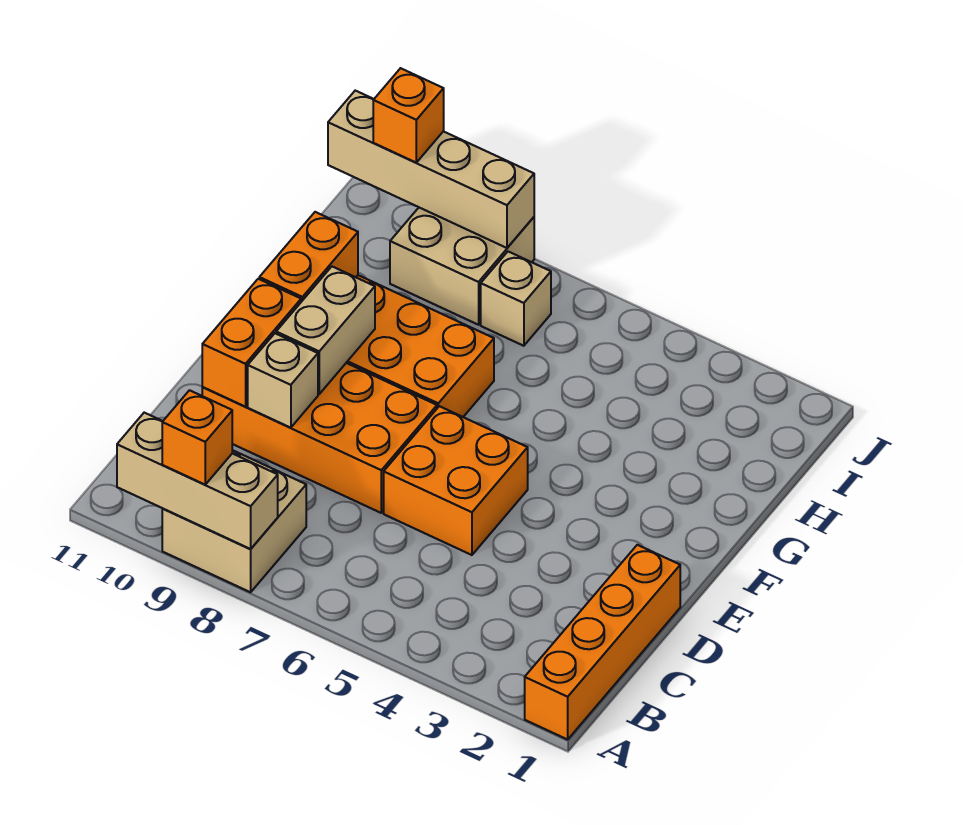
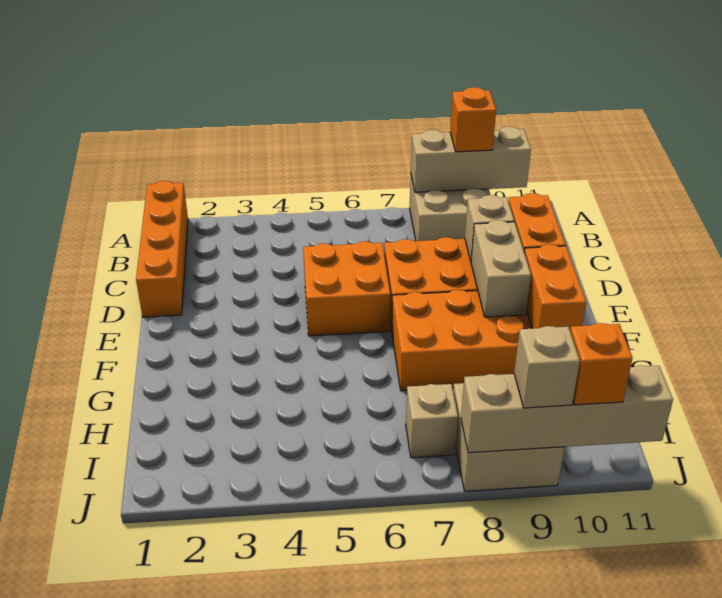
none -> tan 1x1 brick [514,326,580,408]

